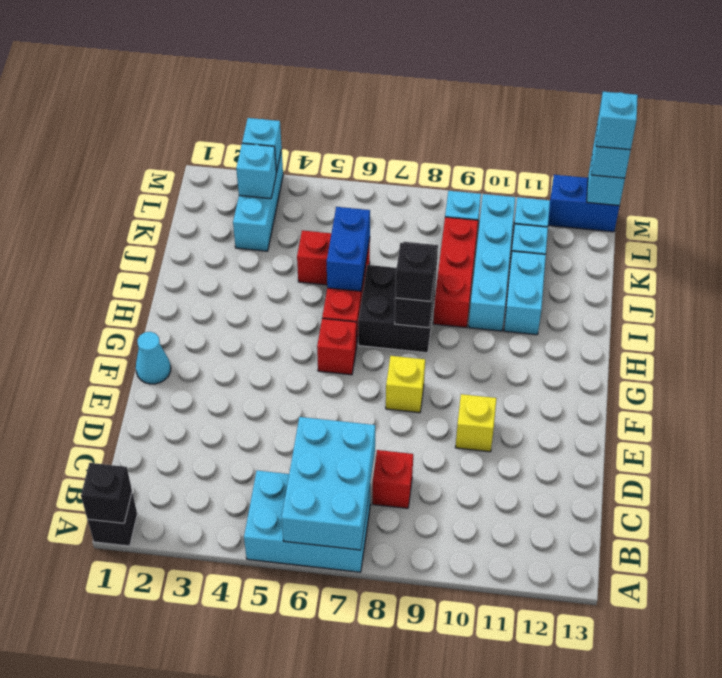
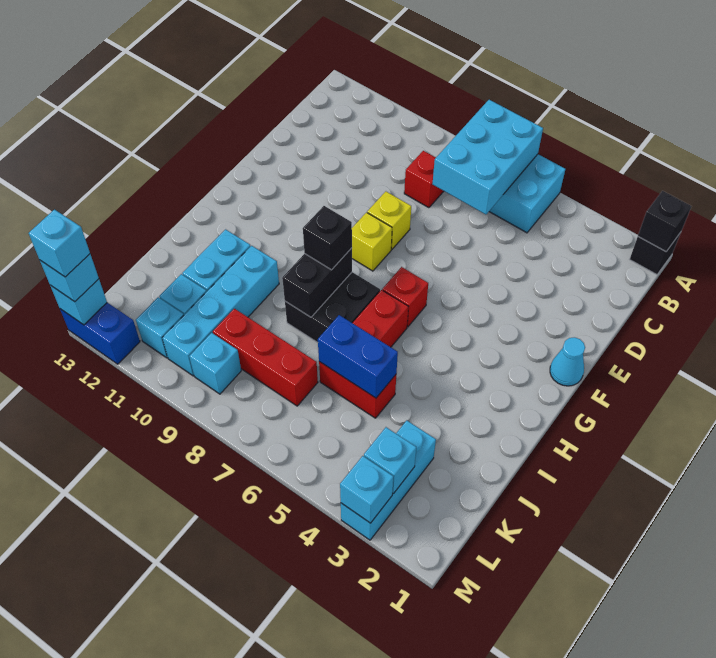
yellow 1x1 brick [455,394,497,452] -> yellow 1x1 brick moved to [367,192,411,249]
blue 1x2 brick [327,207,370,291] -> blue 1x2 brick turned to [318,315,398,398]
red 1x3 brick [433,217,478,328] -> red 1x3 brick turned to [213,309,318,406]

